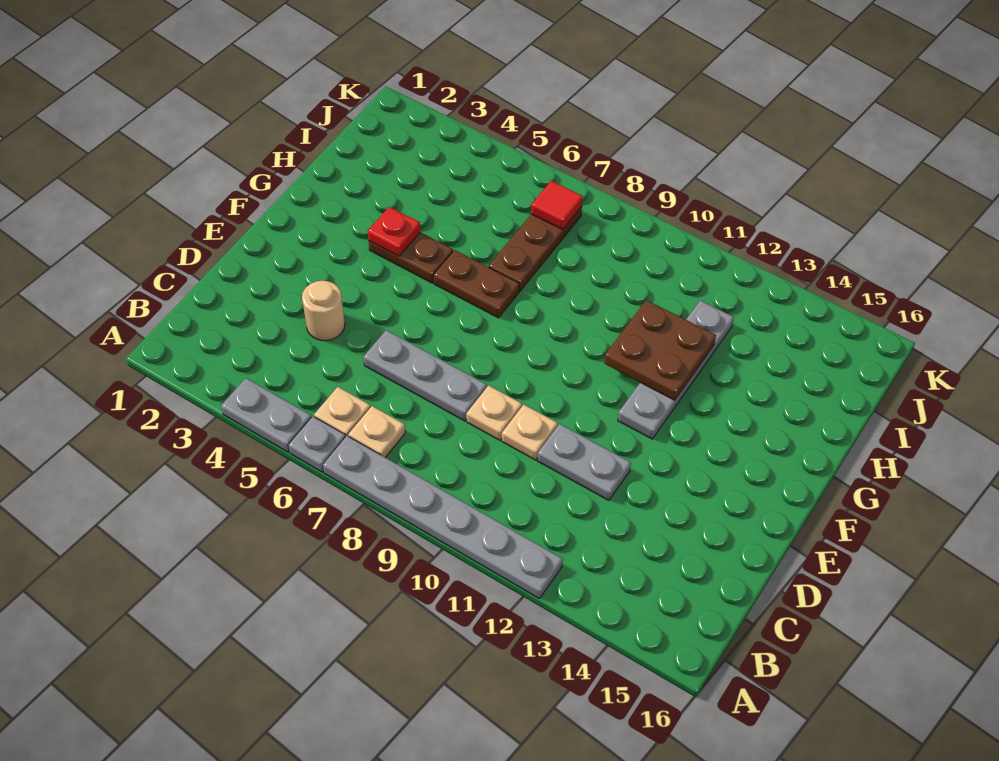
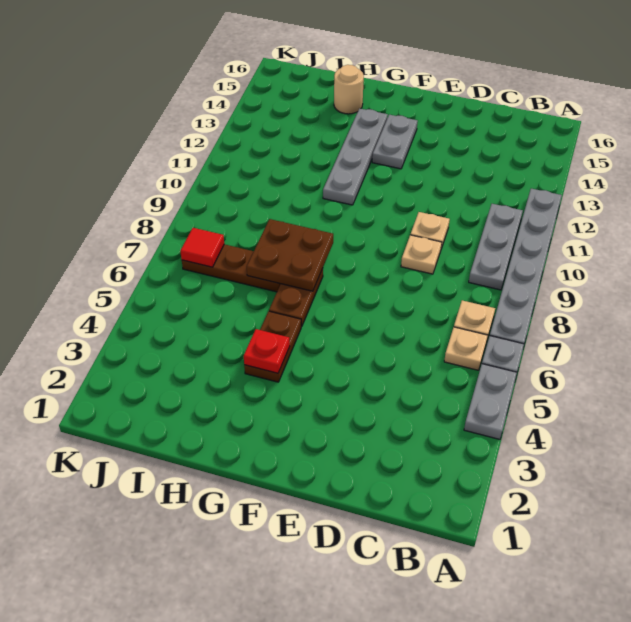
tan 1x1 round brick [302,281,345,341] -> tan 1x1 round brick moved to [334,65,364,114]
grey 1x3 plate [363,330,487,421] -> grey 1x3 plate moved to [469,204,523,290]
grey 1x2 plate [538,424,631,500] -> grey 1x2 plate moved to [372,115,418,169]
grey 1x4 plate [618,300,734,439] -> grey 1x4 plate turned to [323,108,388,205]
brown 2x2 plate [604,300,716,400] -> brown 2x2 plate moved to [247,219,333,291]

